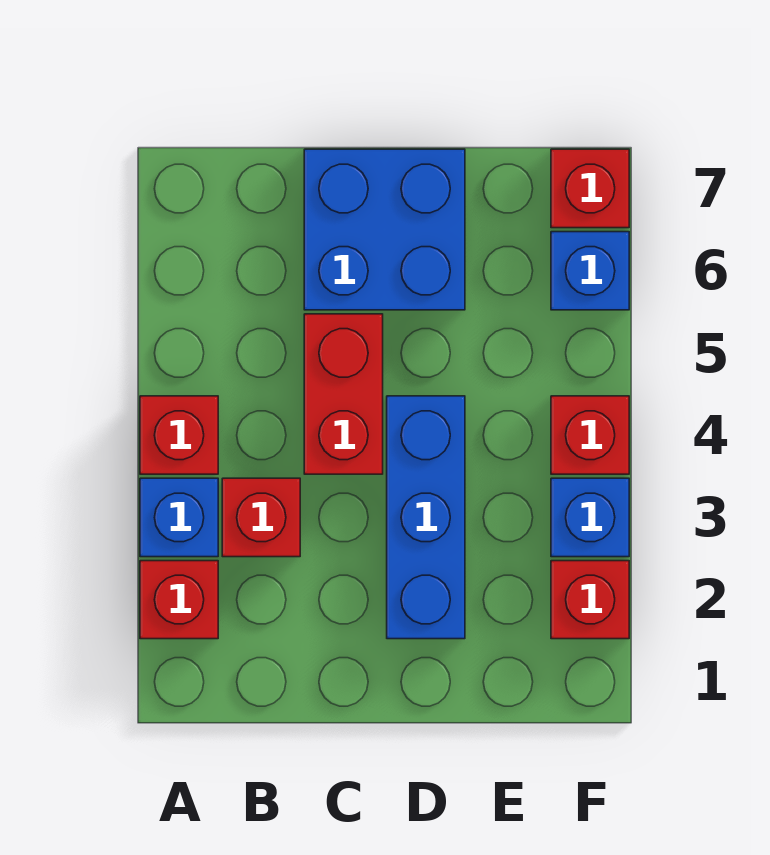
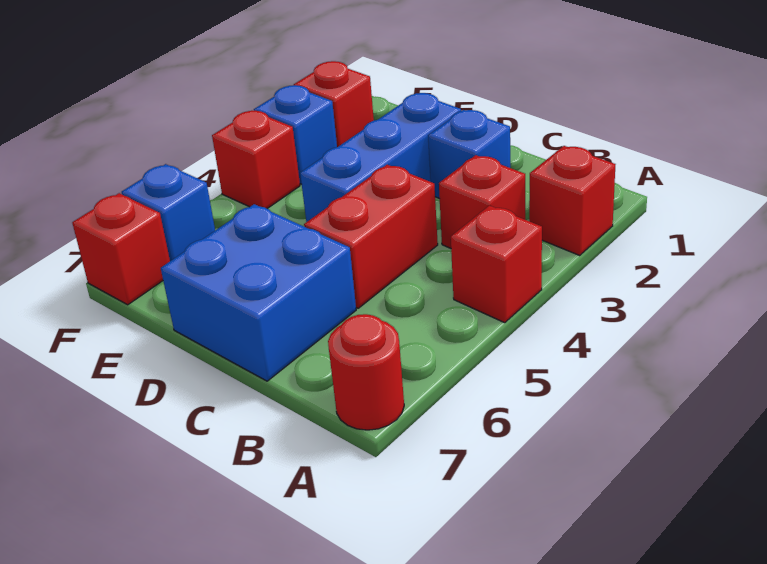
blue 1x1 brick [140,478,218,557] -> blue 1x1 brick moved to [428,110,510,199]
none -> red 1x1 round brick [328,314,404,430]

